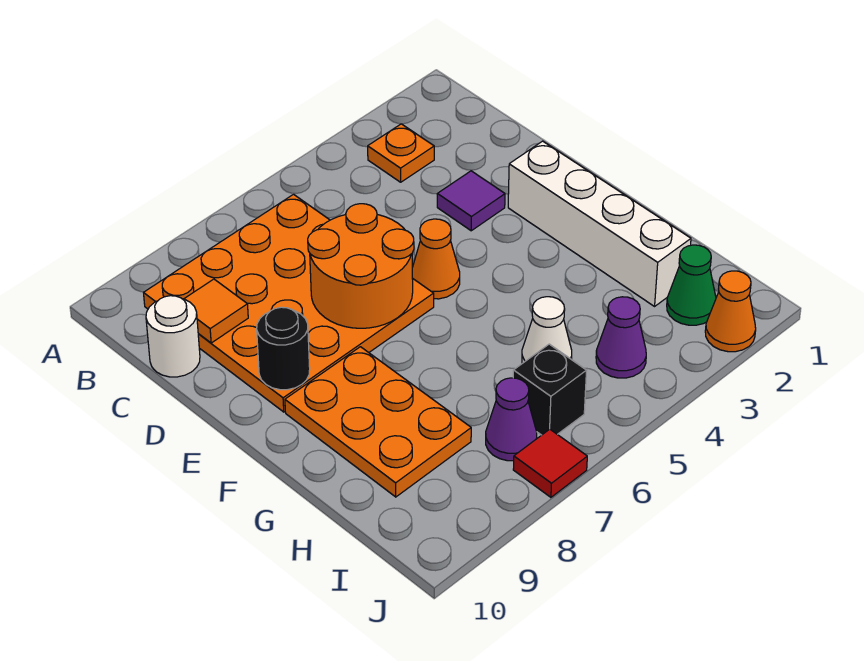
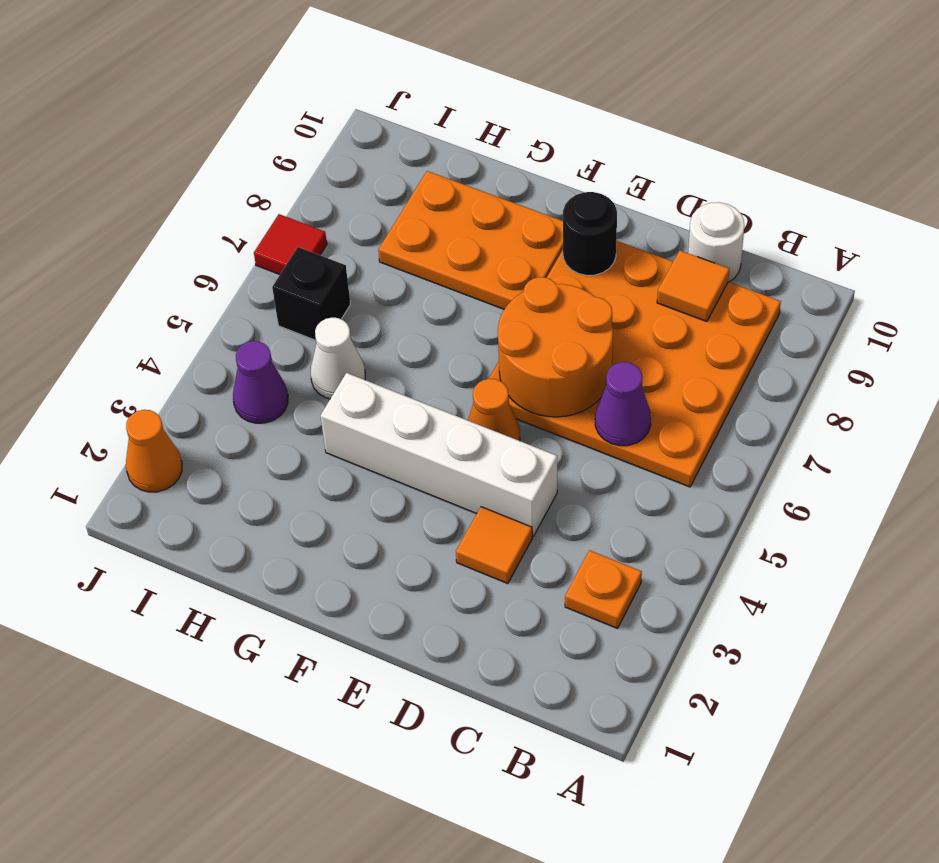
purple 1x1 tile [437,171,505,231] -> orange 1x1 tile [456,507,532,584]
white 1x4 brick [508,141,691,306] -> white 1x4 brick moved to [321,373,557,536]
green 1x1 cone [667,245,716,325] -> none
purple 1x1 cone [486,378,537,461] -> purple 1x1 cone moved to [595,362,651,446]

